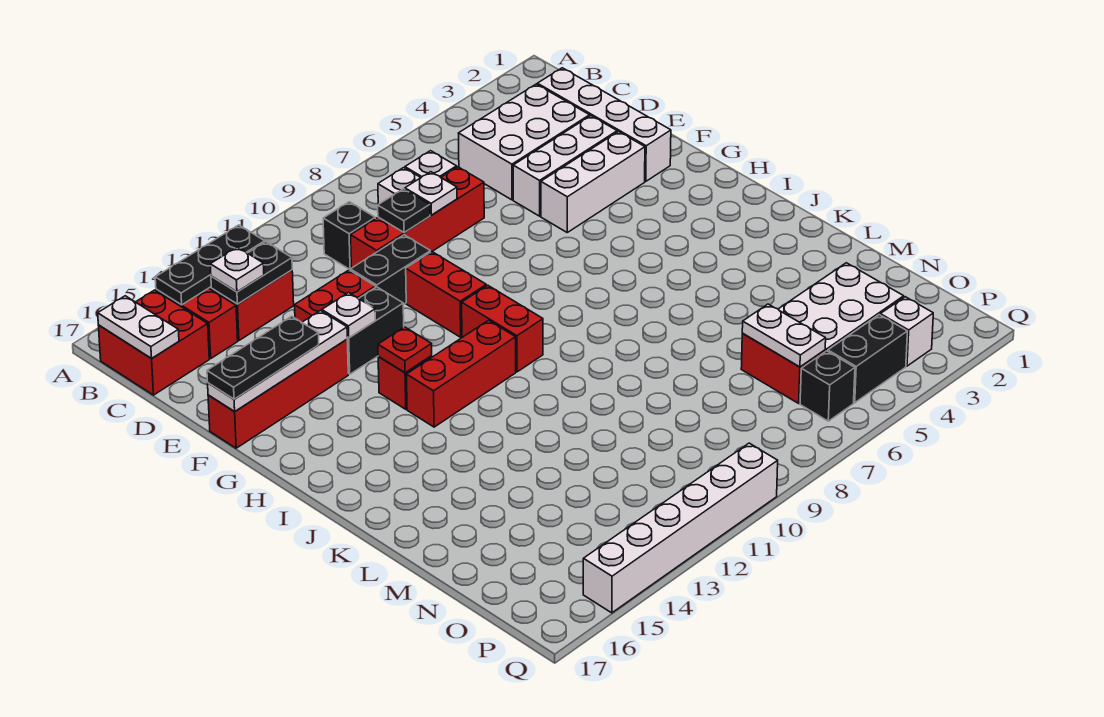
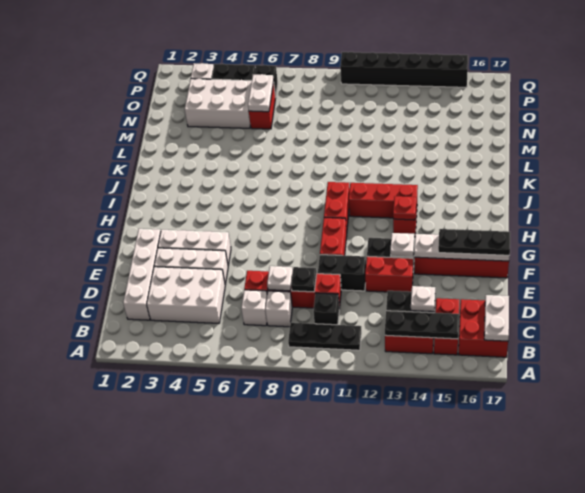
none -> black 1x3 plate [288,323,361,350]
white 1x6 brick [583,443,778,613] -> black 1x6 brick [340,52,468,87]

